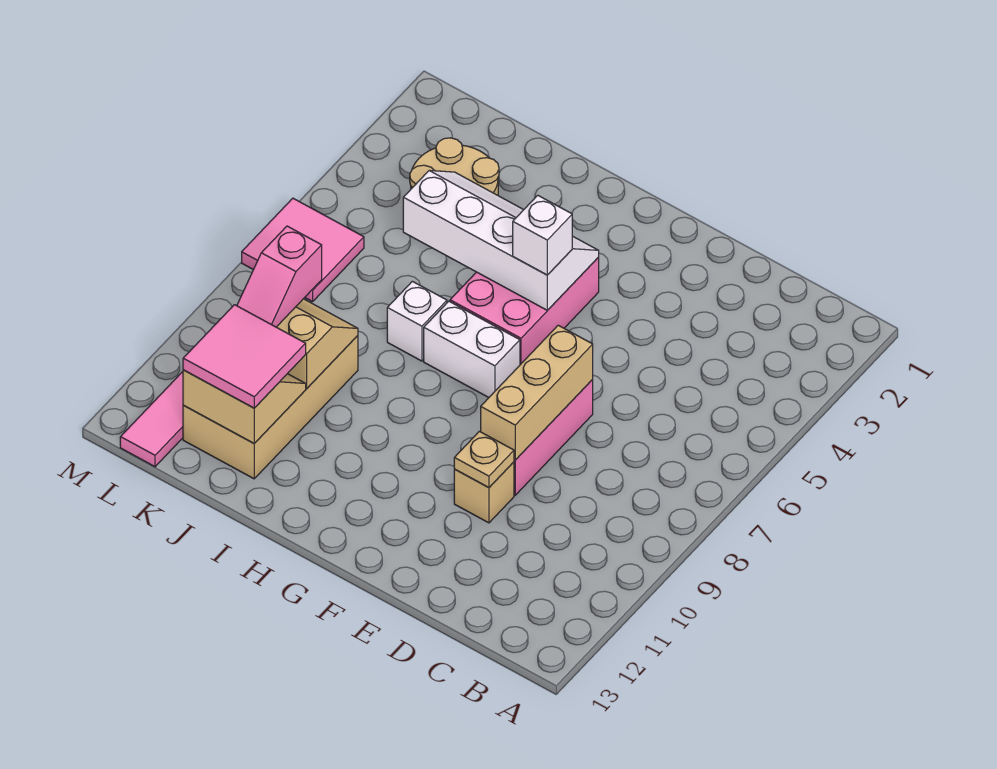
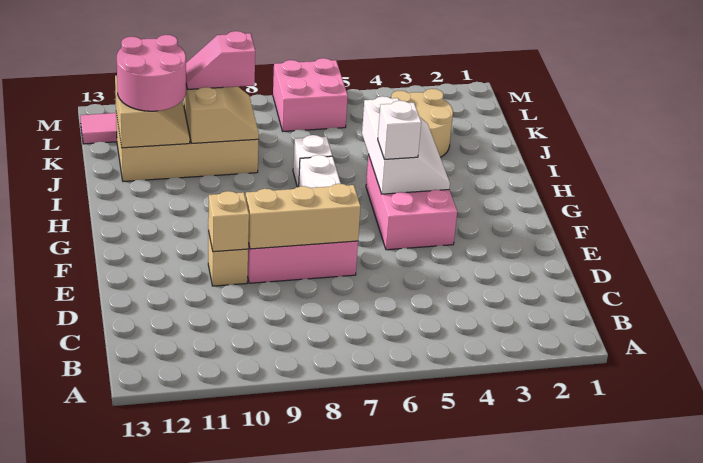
tan 1x1 plate [454,431,514,488] -> tan 1x1 brick [208,191,249,252]
pink 2x3 brick [450,258,599,365] -> pink 2x3 brick turned to [366,155,457,250]
white 2x4 slope [403,170,599,310] -> white 2x3 slope [362,96,450,194]
pink 2x2 tile [183,305,306,408] -> pink 2x2 round brick [117,35,186,111]
pink 2x2 tile [242,198,364,302] -> pink 2x2 brick [273,58,348,131]

